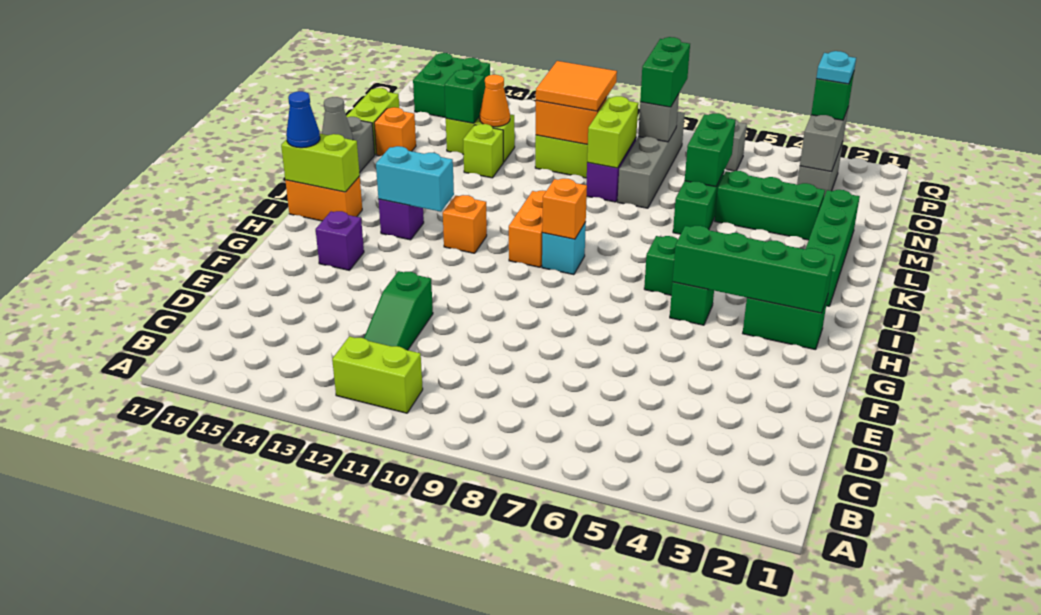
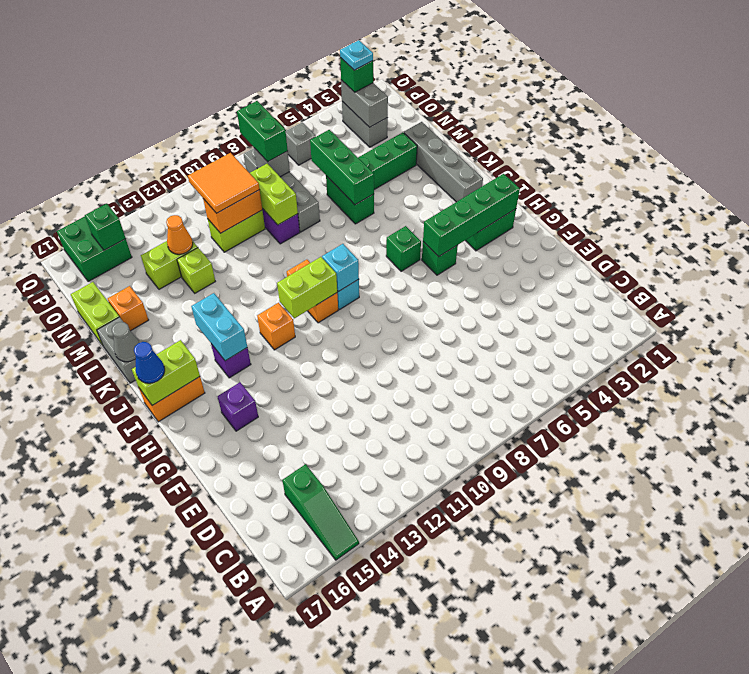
lime 1x2 brick [332,336,423,413] -> lime 1x2 brick moved to [277,257,337,318]
green 1x3 slope [364,271,433,350] -> green 1x3 slope moved to [282,464,359,560]
orange 1x1 brick [542,179,587,239] -> cyan 1x1 brick [322,244,359,292]
cyan 1x2 brick [376,146,454,212] -> cyan 1x2 brick turned to [191,293,247,361]
green 1x4 brick [806,190,860,306] -> grey 1x4 brick [404,122,483,202]
green 1x2 brick [685,113,735,187] -> green 1x3 brick [310,130,374,205]
green 1x1 brick [444,69,485,123] -> green 1x1 brick moved to [85,204,126,250]

